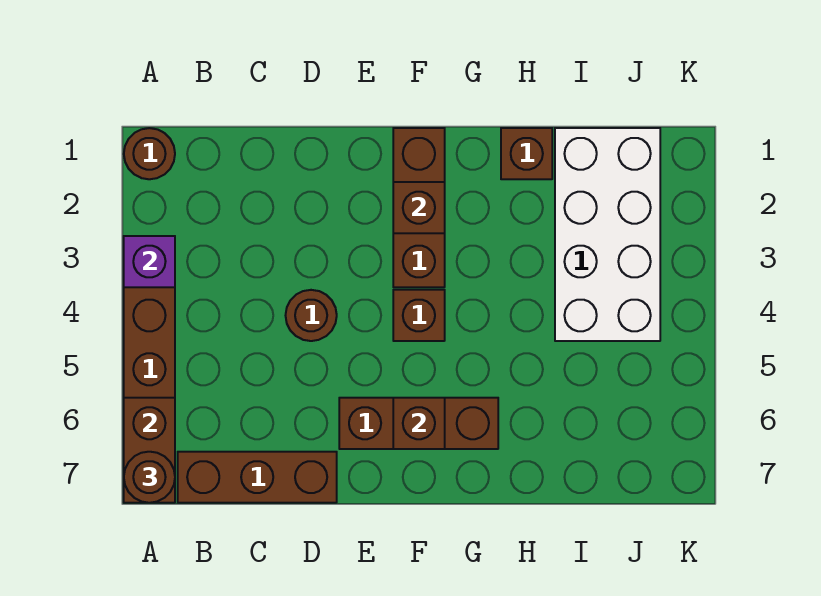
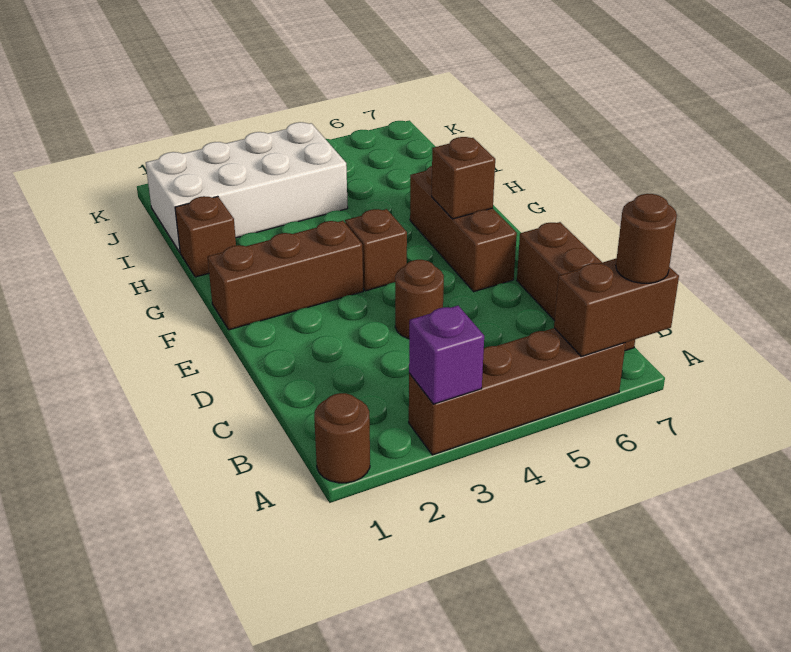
brown 1x1 brick [393,182,445,233] -> none

